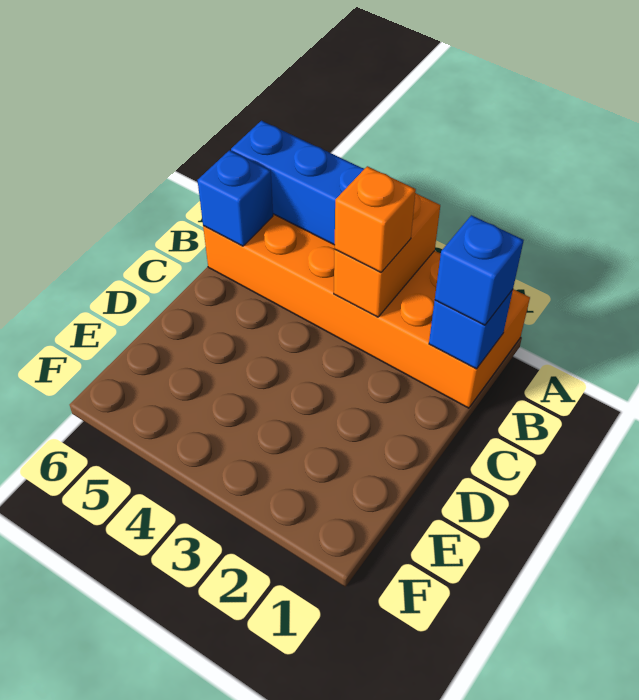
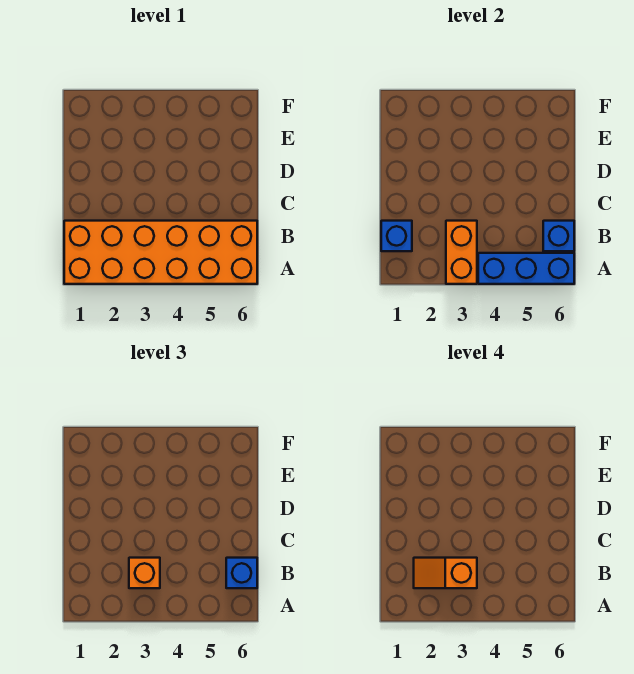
blue 1x1 brick [435,215,524,325] -> blue 1x1 brick moved to [226,558,257,588]
none -> orange 1x2 slope [414,558,477,588]

